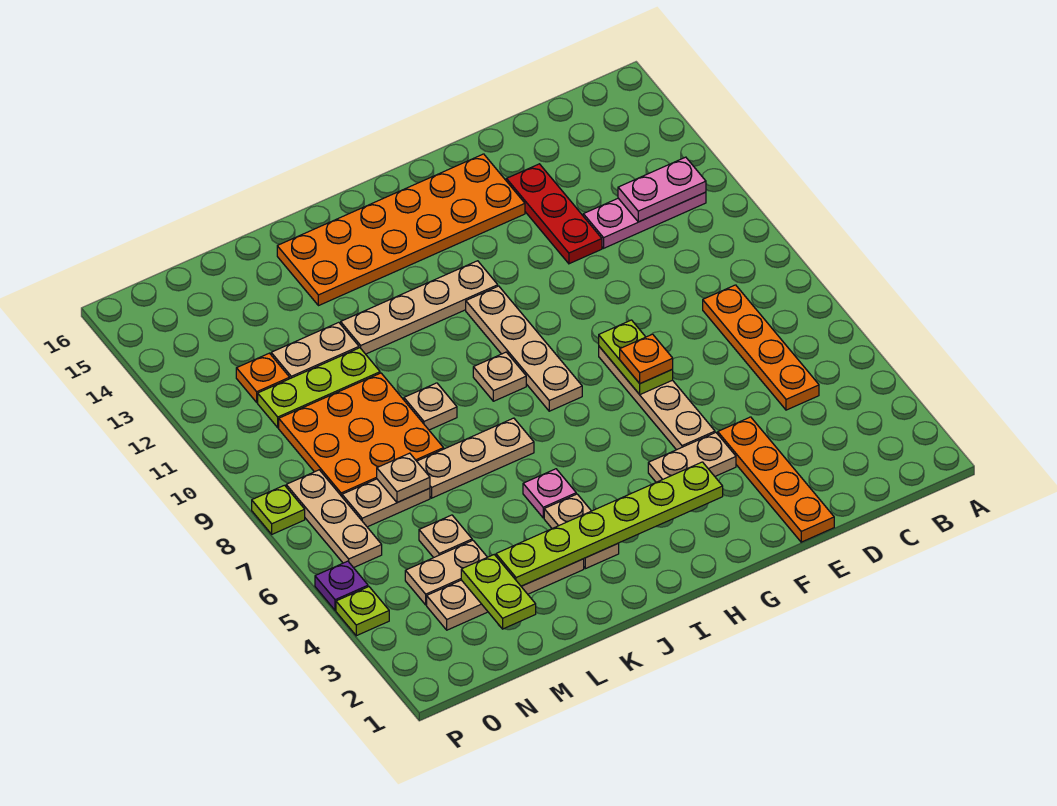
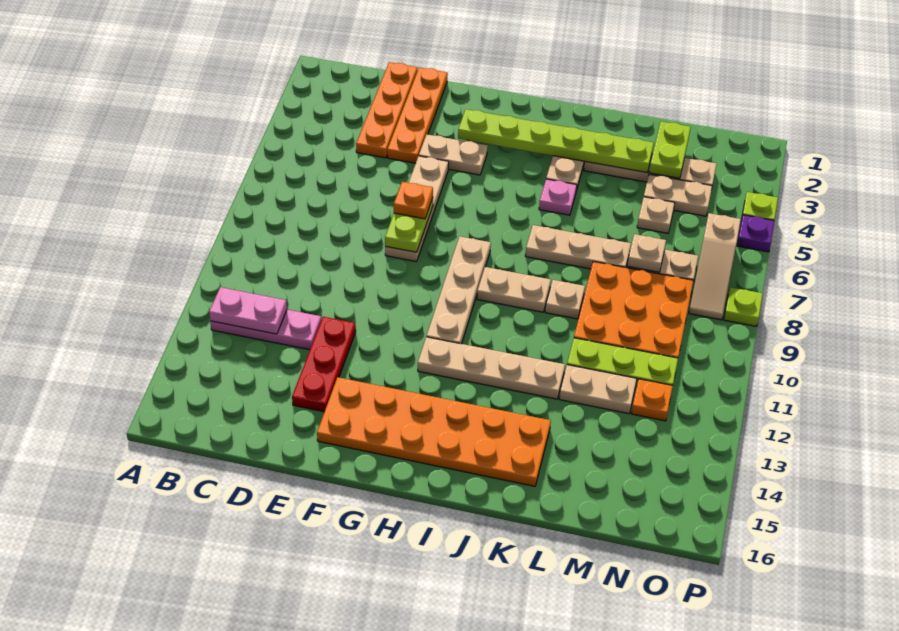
orange 1x4 plate [703,285,819,410] -> orange 1x4 plate moved to [356,62,418,158]
tan 1x1 plate [473,352,526,401] -> tan 1x2 plate [477,267,551,312]
tan 1x3 plate [286,470,382,568] -> tan 1x3 slope [689,213,741,320]

